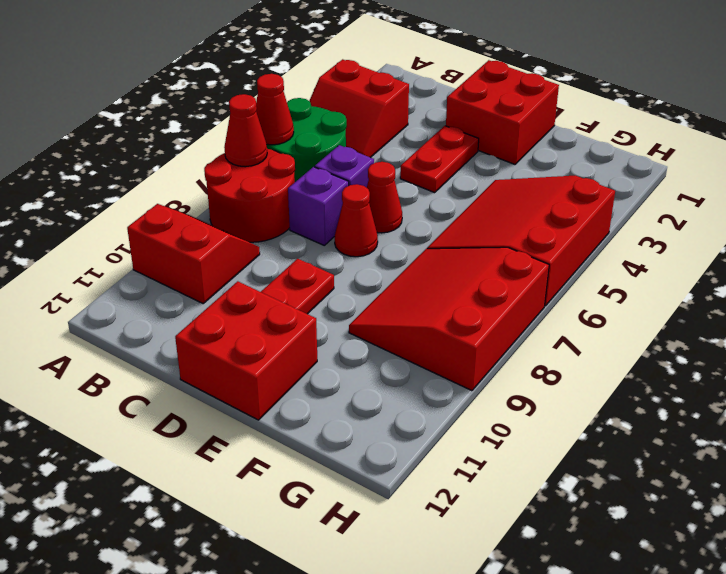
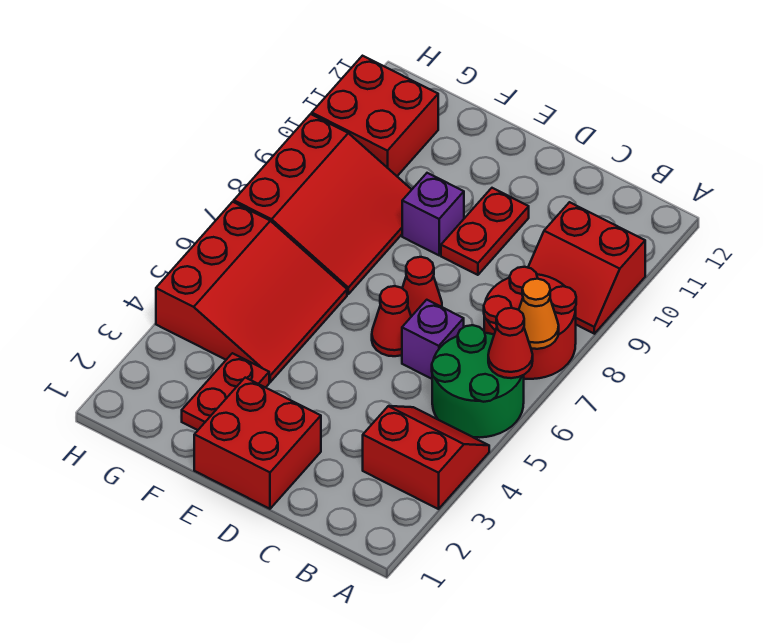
red 1x1 cone [224,94,267,167] -> orange 1x1 cone [519,278,559,349]
purple 1x1 brick [288,167,349,245] -> purple 1x1 brick moved to [402,173,464,255]
red 1x2 plate [400,126,479,193] -> red 1x2 plate moved to [182,353,269,430]
red 2x2 brick [175,281,317,420] -> red 2x2 brick moved to [312,56,438,176]

